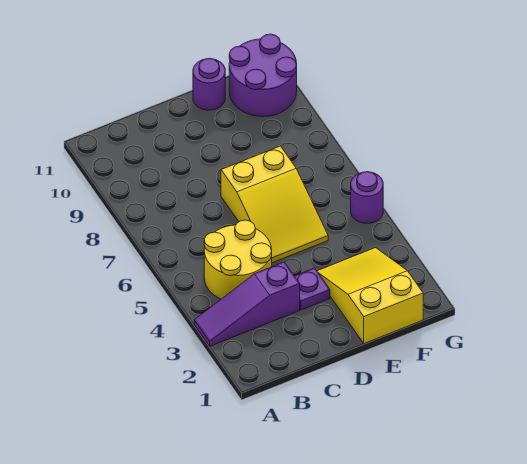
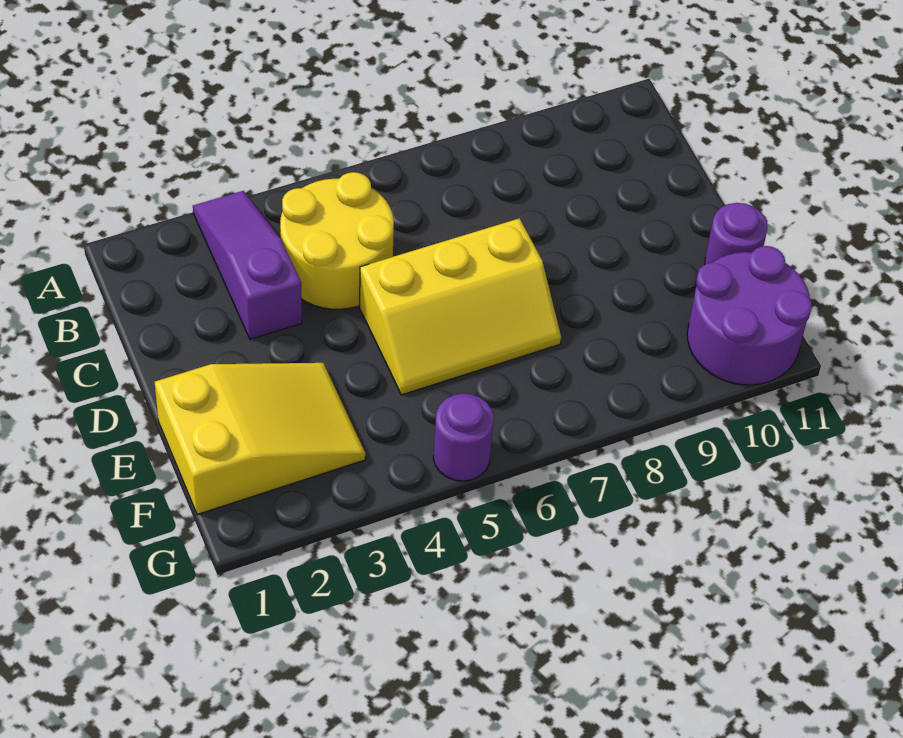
purple 1x1 plate [295,268,330,310] -> none
yellow 2x3 slope [221,146,328,263] -> yellow 2x3 slope turned to [360,218,561,395]

